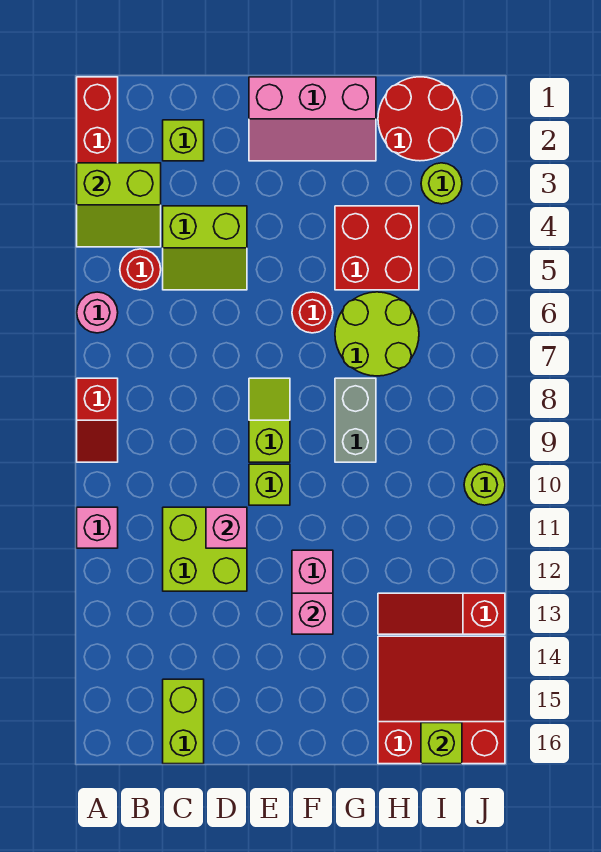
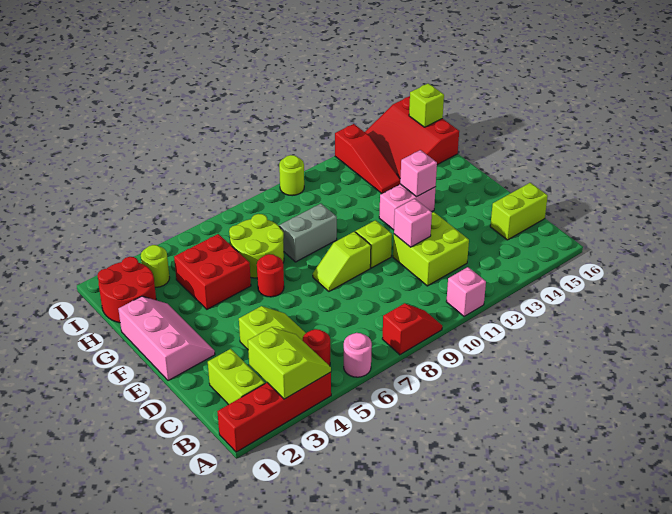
lime 1x1 brick [163,120,204,161] -> lime 1x2 brick [208,349,265,405]

